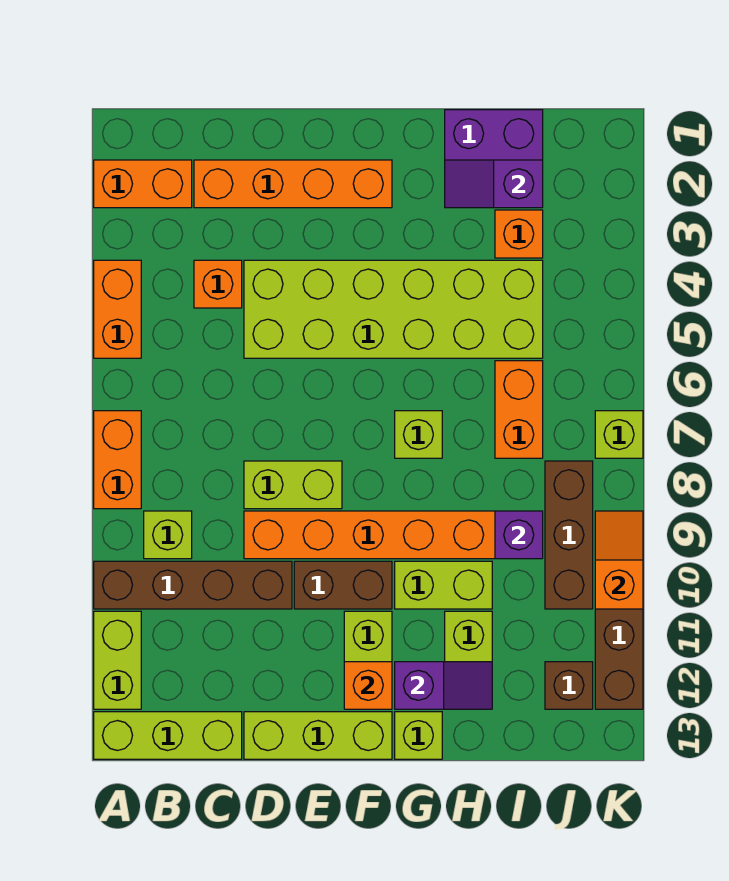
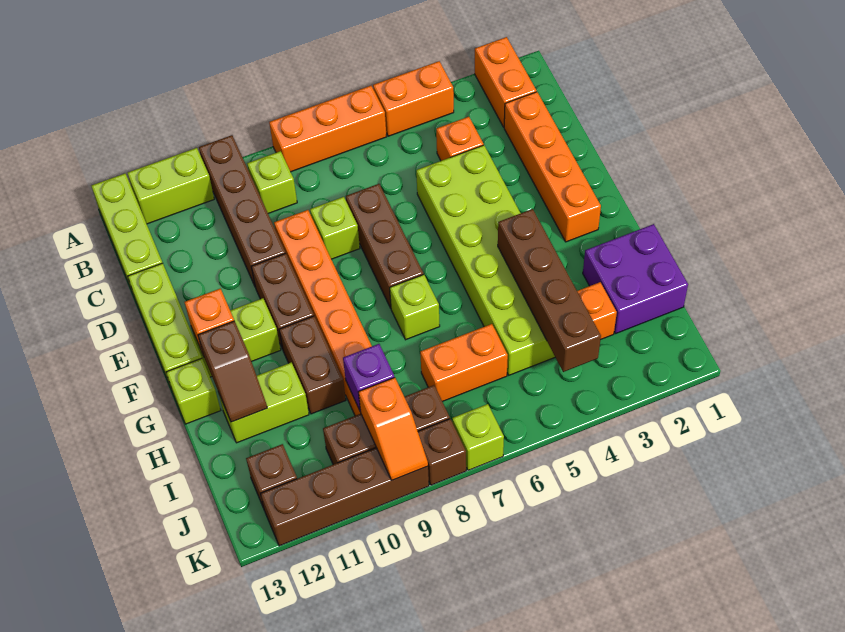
orange 1x2 brick [94,411,141,509] -> orange 1x3 brick [269,86,387,172]
none -> brown 1x3 brick [346,184,423,308]
lime 1x2 brick [244,461,342,509] -> lime 1x1 brick [310,197,360,259]
none -> brown 1x4 brick [498,209,601,372]
lime 1x2 brick [395,561,492,609] -> brown 1x2 brick [279,316,346,414]
purple 1x2 slope [395,662,492,709] -> brown 1x2 slope [198,321,267,422]
purple 1x2 slope [445,160,543,208] -> none
none -> brown 1x1 brick [418,419,466,485]
orange 1x2 slope [595,511,643,609] -> orange 1x2 slope turned to [358,377,428,480]

